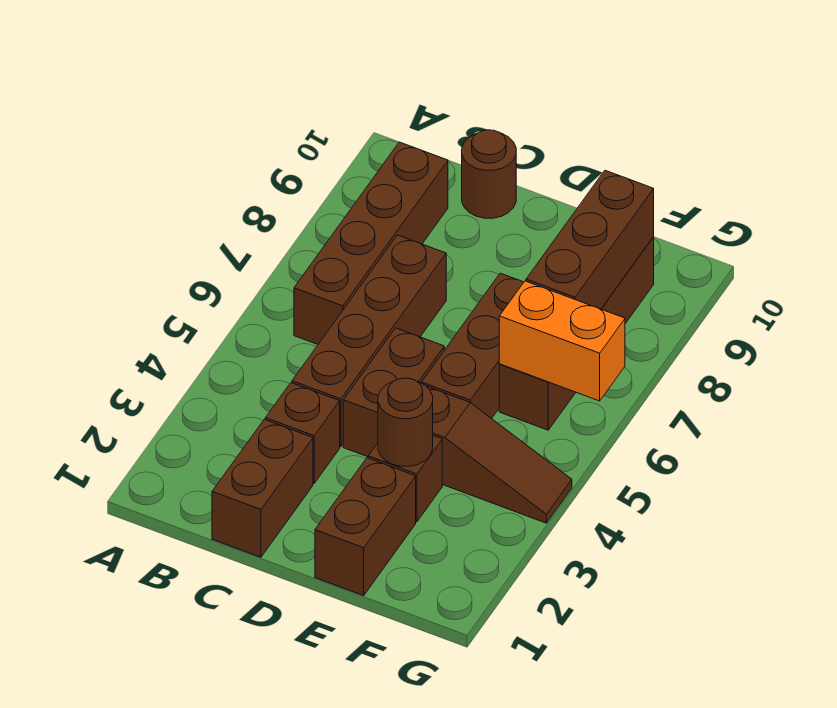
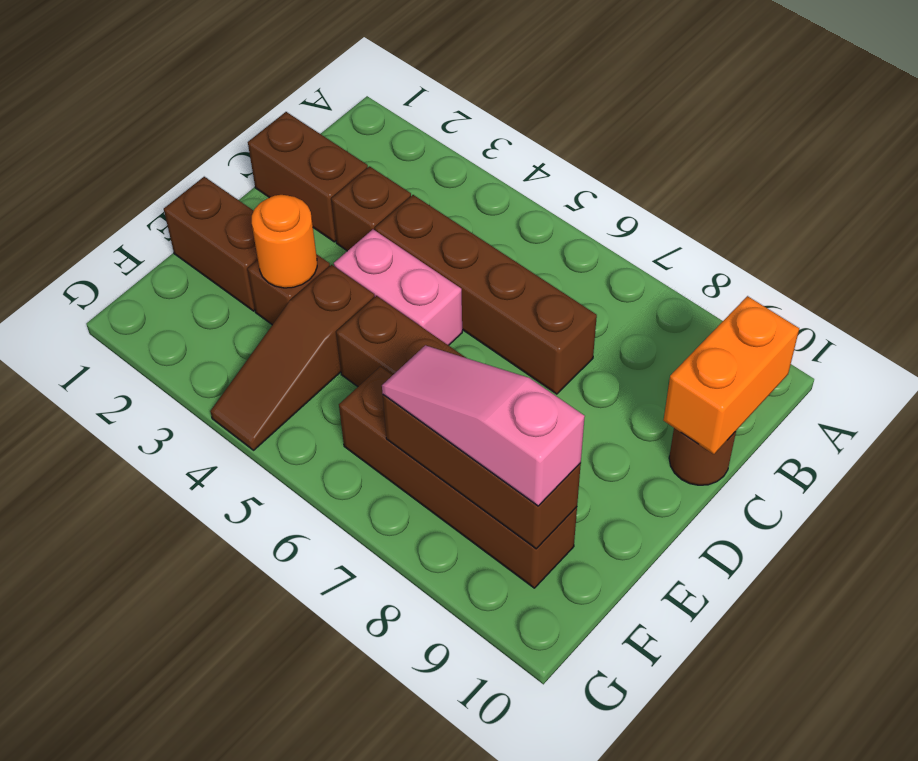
brown 1x4 brick [294,142,448,344] -> none
brown 1x2 brick [343,328,444,457] -> pink 1x2 brick [334,229,462,345]
brown 1x1 round brick [378,378,433,466] -> orange 1x1 round brick [252,195,317,288]
orange 1x2 brick [499,281,625,401] -> orange 1x2 brick moved to [663,296,799,454]
none -> pink 1x3 slope [382,345,585,506]

